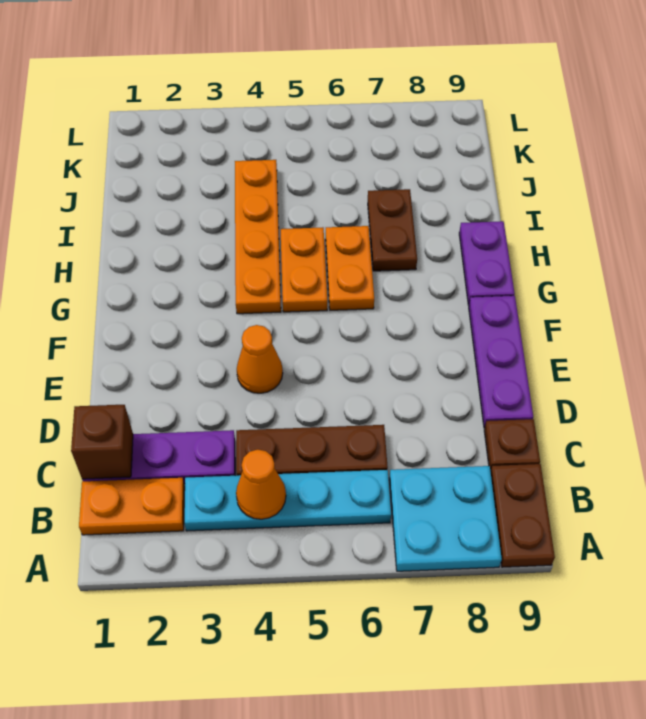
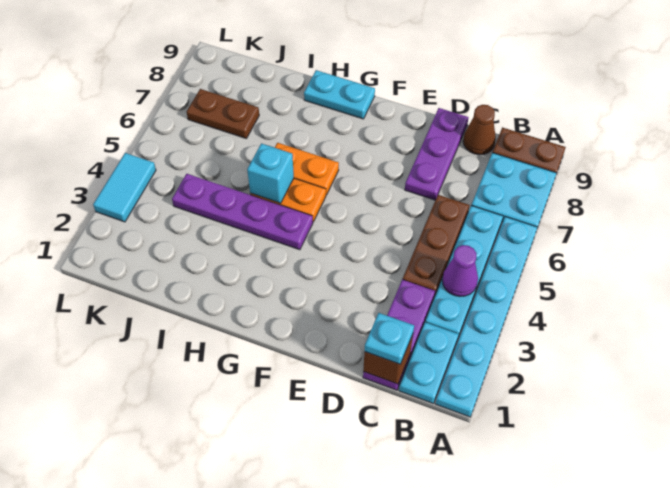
none -> cyan 1x6 plate [436,217,537,417]
orange 1x2 plate [79,478,185,535] -> cyan 1x2 plate [399,322,459,403]
orange 1x1 cone [236,450,286,519] -> purple 1x1 cone [442,245,478,297]
none -> cyan 1x1 plate [365,313,414,364]
brown 1x1 plate [484,419,540,471] -> brown 1x1 cone [463,105,496,155]
purple 1x3 plate [469,296,533,428] -> purple 1x3 plate turned to [405,108,469,200]
orange 1x1 cone [237,325,283,393] -> none
orange 1x4 plate [235,160,281,314] -> purple 1x4 plate [172,174,313,250]
purple 1x2 plate [459,221,515,305] -> cyan 1x2 plate [304,70,375,119]
none -> cyan 1x1 brick [247,143,294,203]
brown 1x2 plate [368,189,417,271] -> brown 1x2 plate moved to [187,89,259,138]
none -> cyan 1x2 tile [93,153,156,222]

